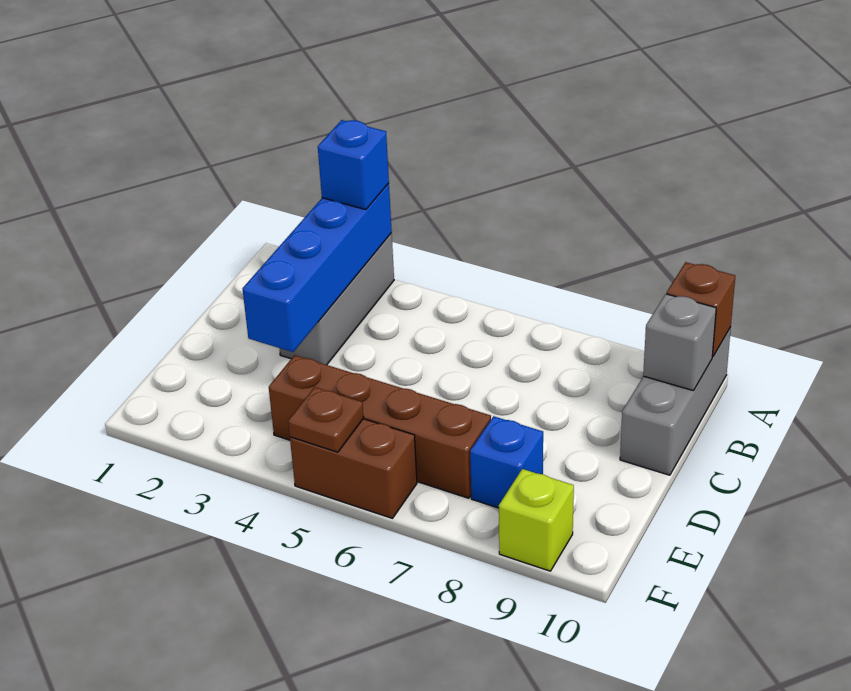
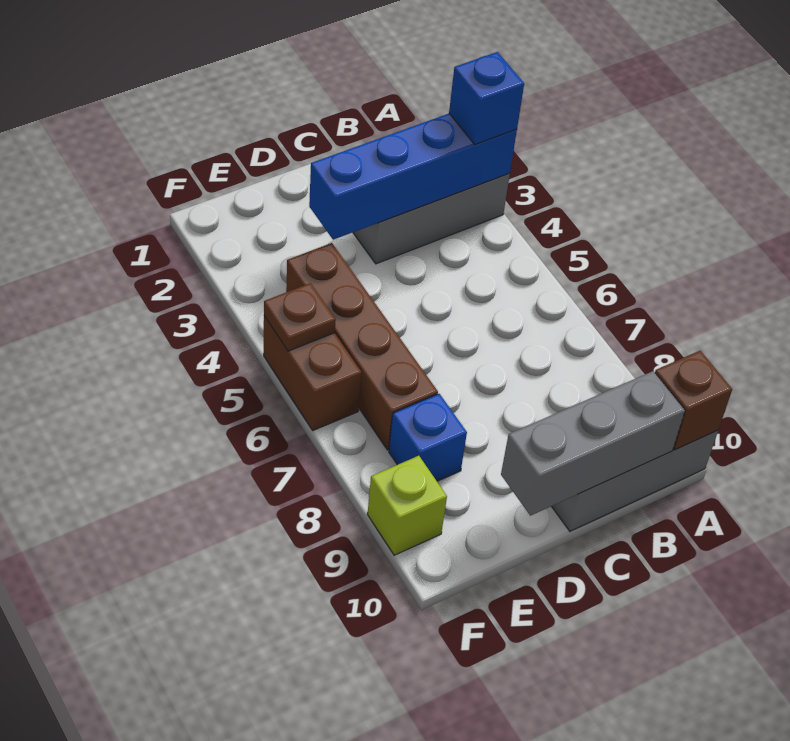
grey 1x1 brick [643,294,716,391] -> grey 1x3 brick [501,371,685,516]

